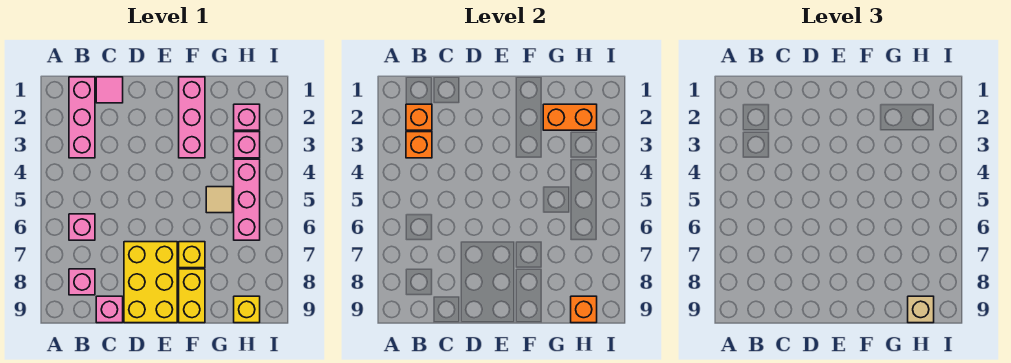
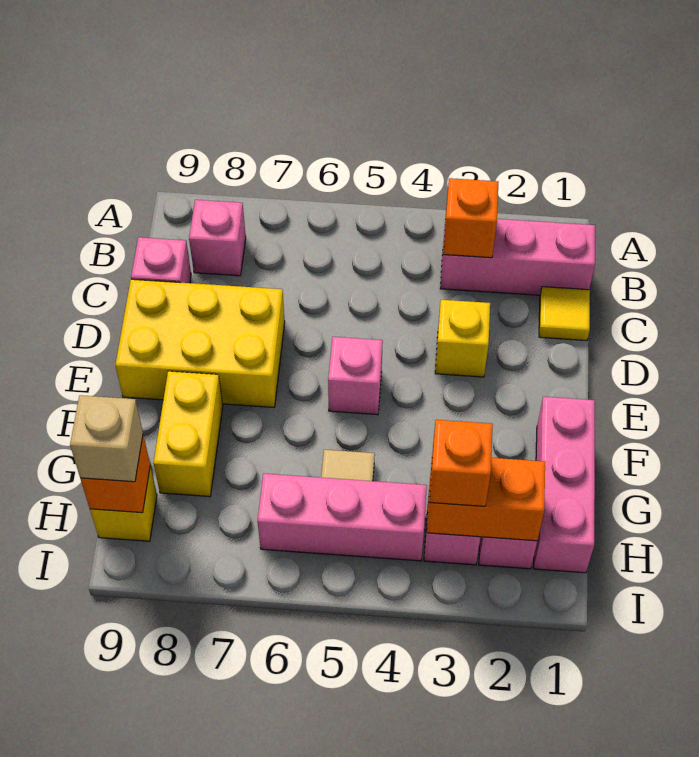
orange 1x1 brick [406,104,432,130] -> orange 1x1 brick moved to [429,420,493,506]
pink 1x1 brick [69,214,95,240] -> pink 1x1 brick moved to [328,337,383,415]
pink 1x1 tile [96,77,123,103] -> yellow 1x1 tile [539,287,590,341]
pink 1x3 brick [179,77,205,158] -> pink 1x3 brick turned to [534,397,595,573]
yellow 1x1 brick [179,242,205,268] -> yellow 1x1 brick moved to [435,300,490,377]
yellow 1x2 brick [179,269,205,323] -> yellow 1x2 brick turned to [153,371,223,497]
orange 1x2 brick [543,104,597,130] -> orange 1x2 brick turned to [427,458,545,541]

